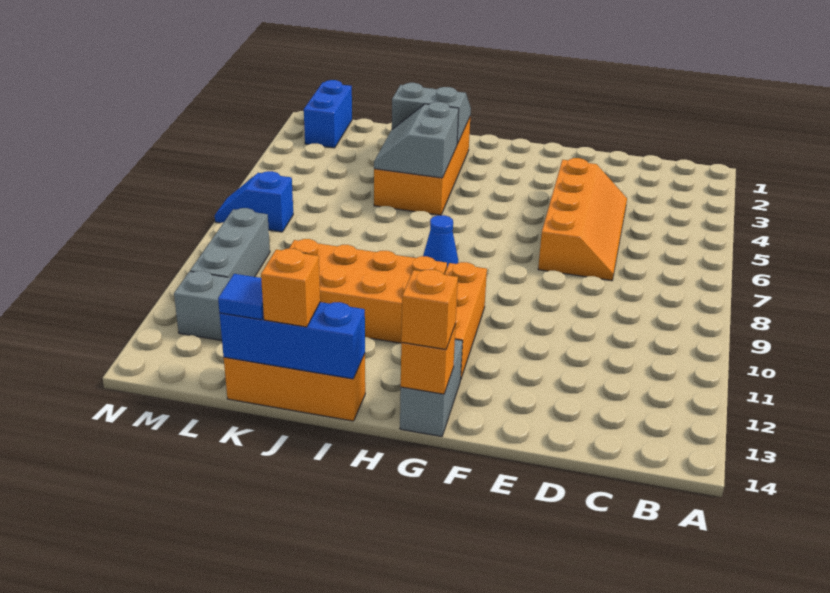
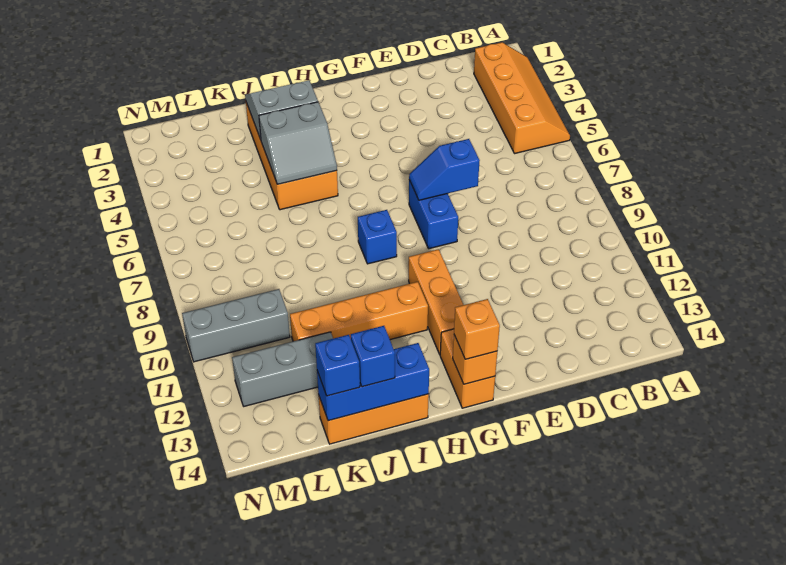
orange 2x4 slope [538,158,627,281] -> orange 2x4 slope moved to [474,42,570,154]
grey 1x2 brick [400,339,463,437] -> orange 1x2 brick [440,329,495,408]
blue 1x1 cone [423,215,458,267] -> blue 1x1 brick [358,210,397,264]
orange 2x4 brick [289,239,447,343] -> orange 1x4 brick [290,282,428,341]
grey 2x2 slope [374,102,459,178] -> grey 2x2 slope turned to [259,102,337,184]
orange 1x1 brick [261,249,320,327] -> blue 1x1 brick [351,326,395,387]
blue 1x1 tile [218,274,264,320] -> blue 1x1 brick [315,335,360,396]
blue 1x2 brick [304,80,352,148] -> blue 1x2 brick moved to [409,180,458,249]
blue 1x2 slope [215,171,293,232] -> blue 1x2 slope moved to [409,139,480,200]
grey 1x3 brick [190,208,270,278] -> grey 1x3 brick turned to [182,289,290,362]

